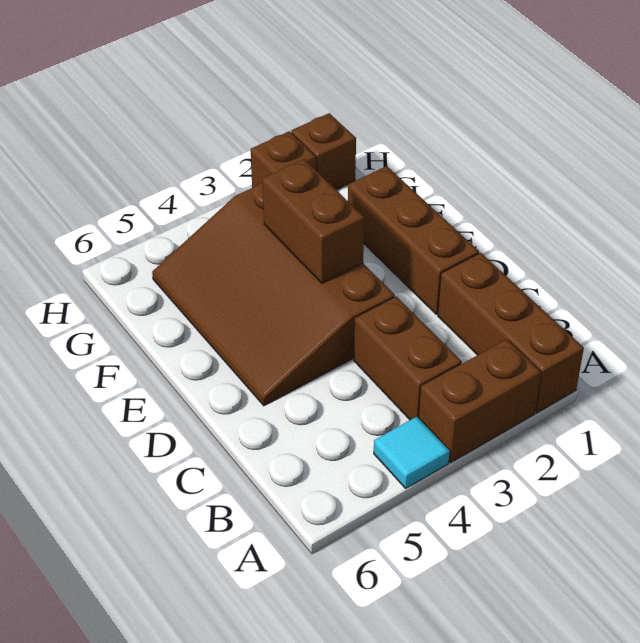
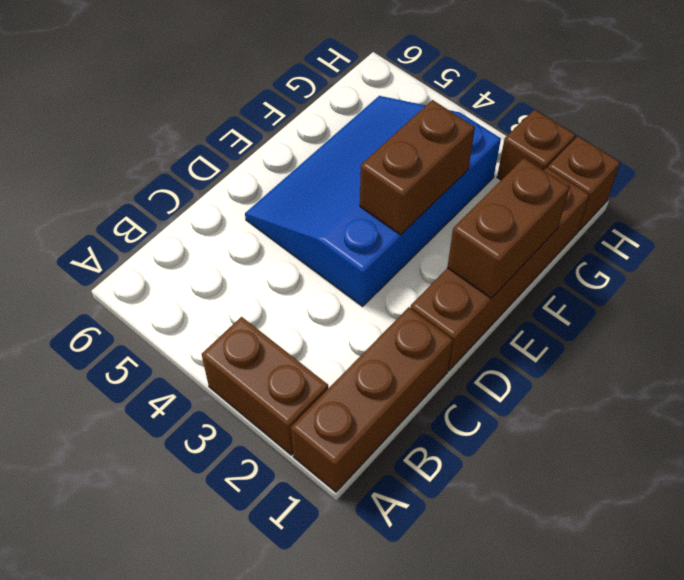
cyan 1x1 tile [374,417,450,488] -> none
brown 1x2 brick [354,296,462,420] -> brown 1x2 brick moved to [447,158,570,298]
brown 1x3 brick [348,166,479,314] -> brown 1x4 brick [410,168,590,371]
brown 3x4 slope [152,183,395,406] -> blue 3x4 slope [245,96,501,307]

